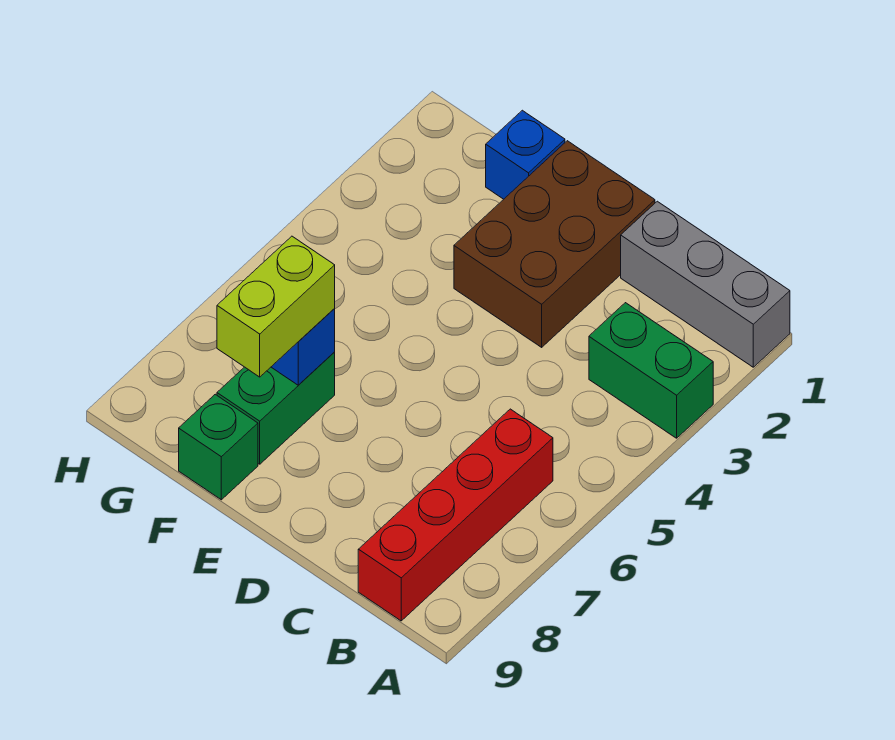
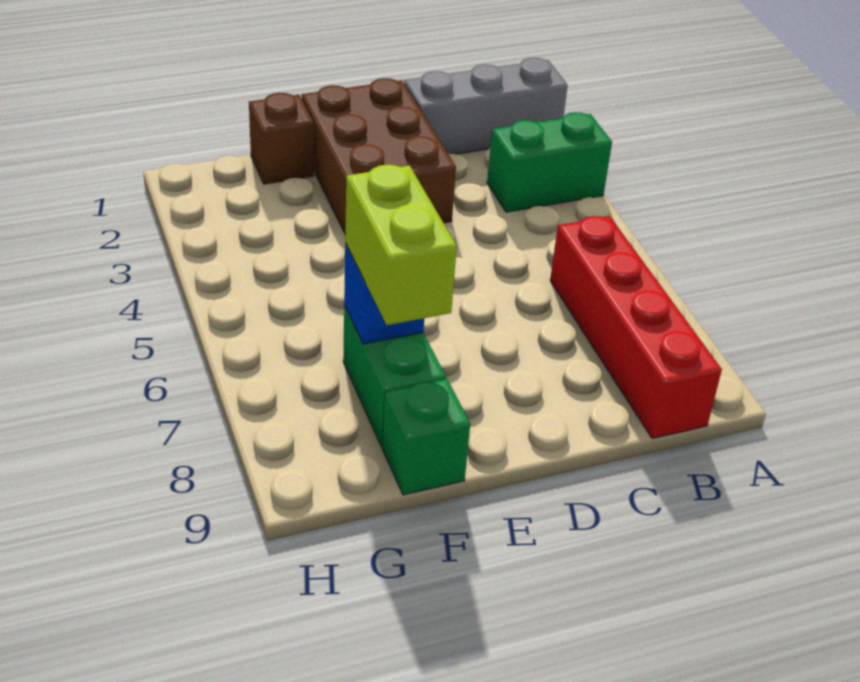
blue 1x1 brick [486,110,565,199] -> brown 1x1 brick [249,93,314,184]

